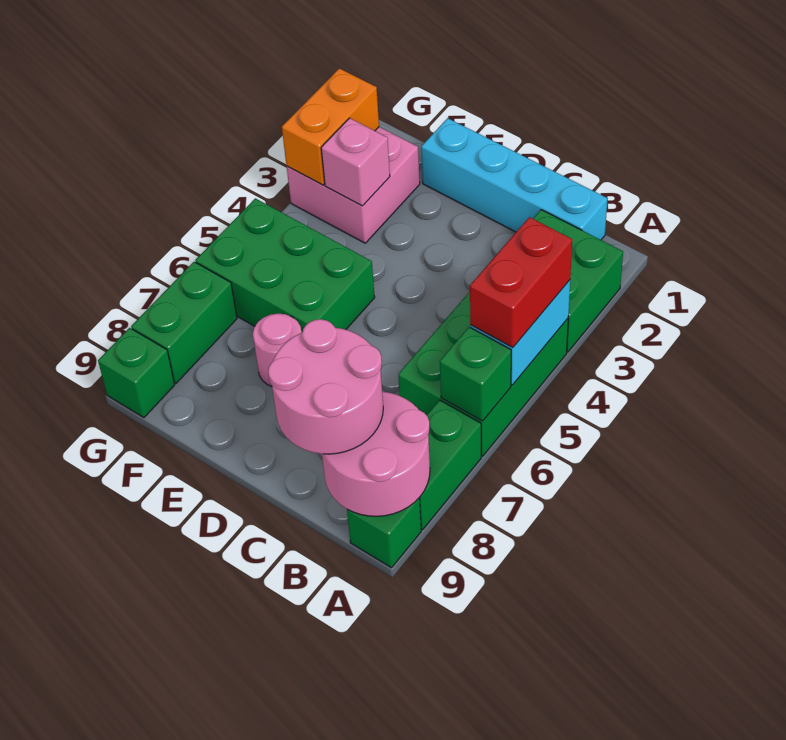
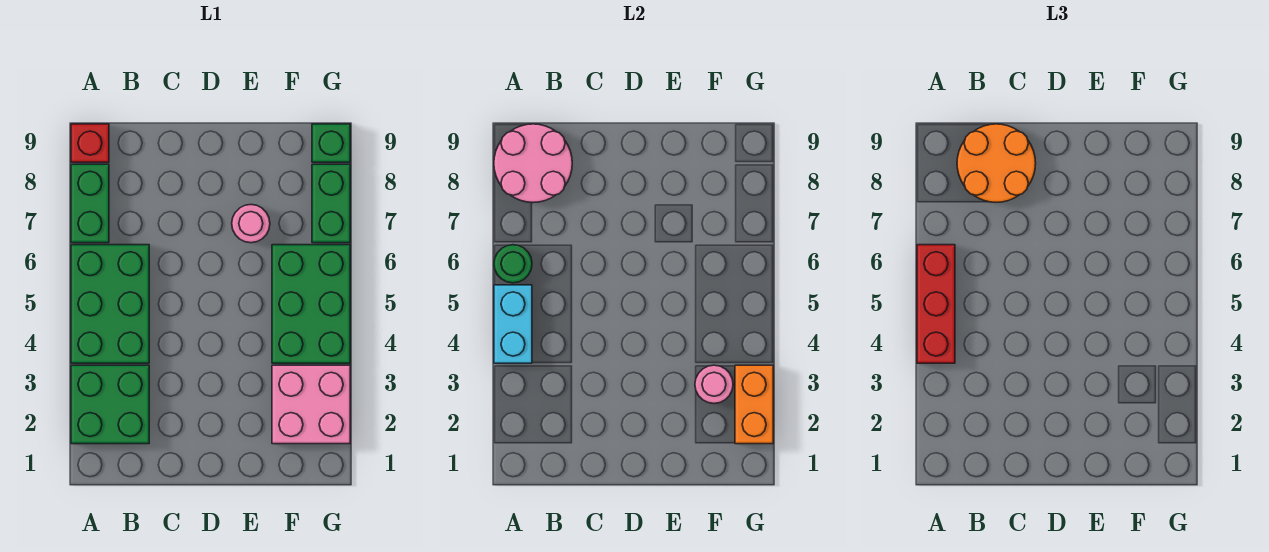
red 1x2 brick [470,217,572,348] -> red 1x3 brick [917,245,955,363]
green 1x1 brick [440,327,511,421] -> green 1x1 round brick [494,245,532,283]
green 1x1 brick [347,498,421,568] -> red 1x1 brick [71,124,109,162]
cyan 1x4 brick [421,118,607,240] -> none
pink 2x2 round brick [268,319,383,454] -> orange 2x2 round brick [957,124,1036,203]
green 2x3 brick [195,198,375,332] -> green 2x3 brick turned to [272,245,350,363]
pink 1x1 brick [321,118,390,206] -> pink 1x1 round brick [695,365,733,403]

